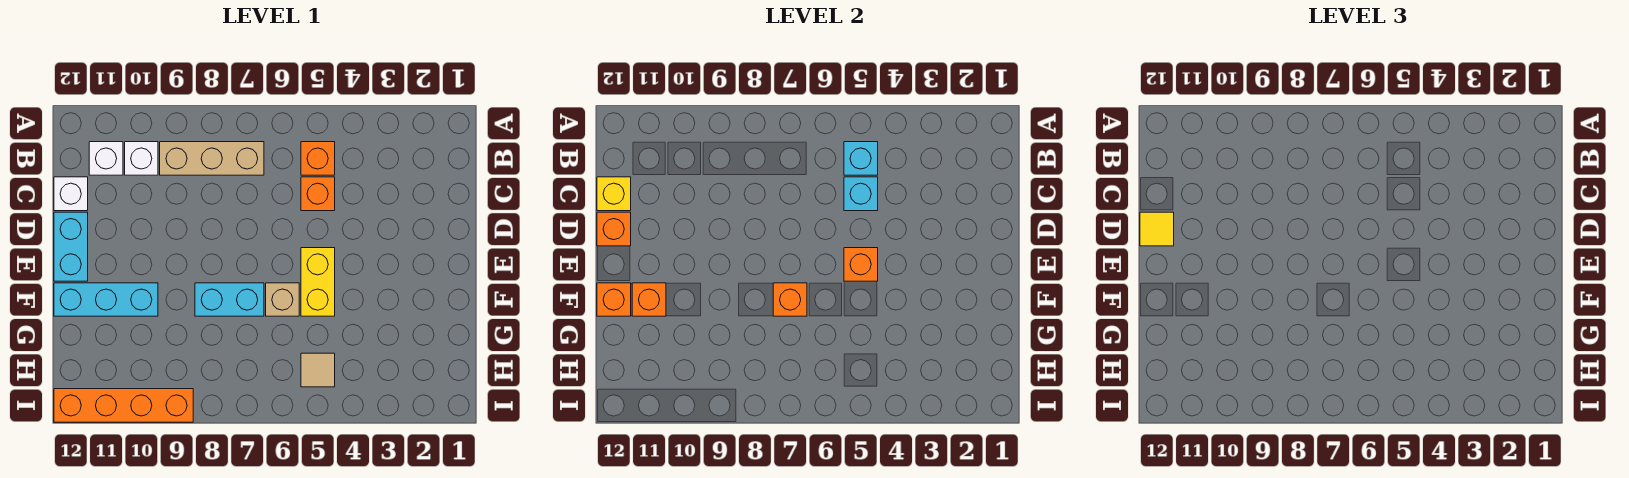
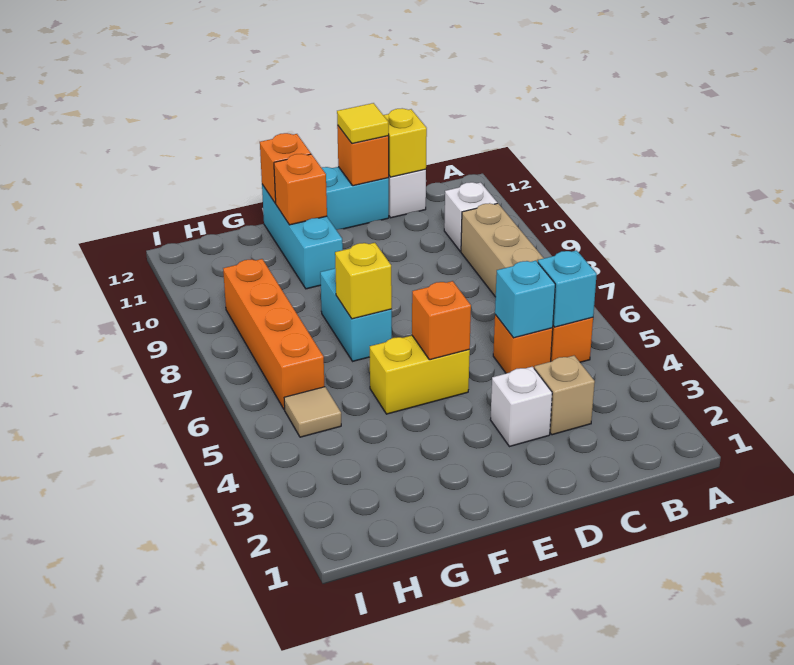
white 1x1 brick [89,142,123,175] -> white 1x1 brick moved to [490,367,552,447]
tan 1x1 brick [266,283,299,316] -> tan 1x1 brick moved to [534,356,595,435]
orange 1x1 brick [773,283,807,316] -> yellow 1x1 brick [335,243,392,319]
orange 1x4 brick [54,389,193,422] -> orange 1x4 brick moved to [223,259,325,410]

